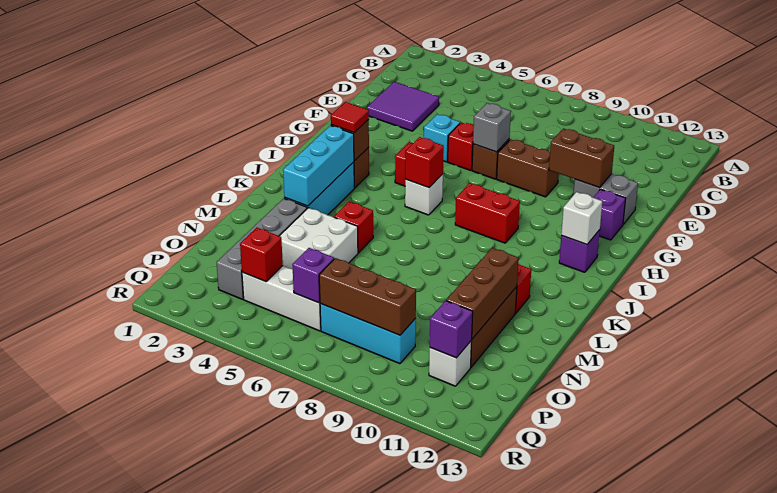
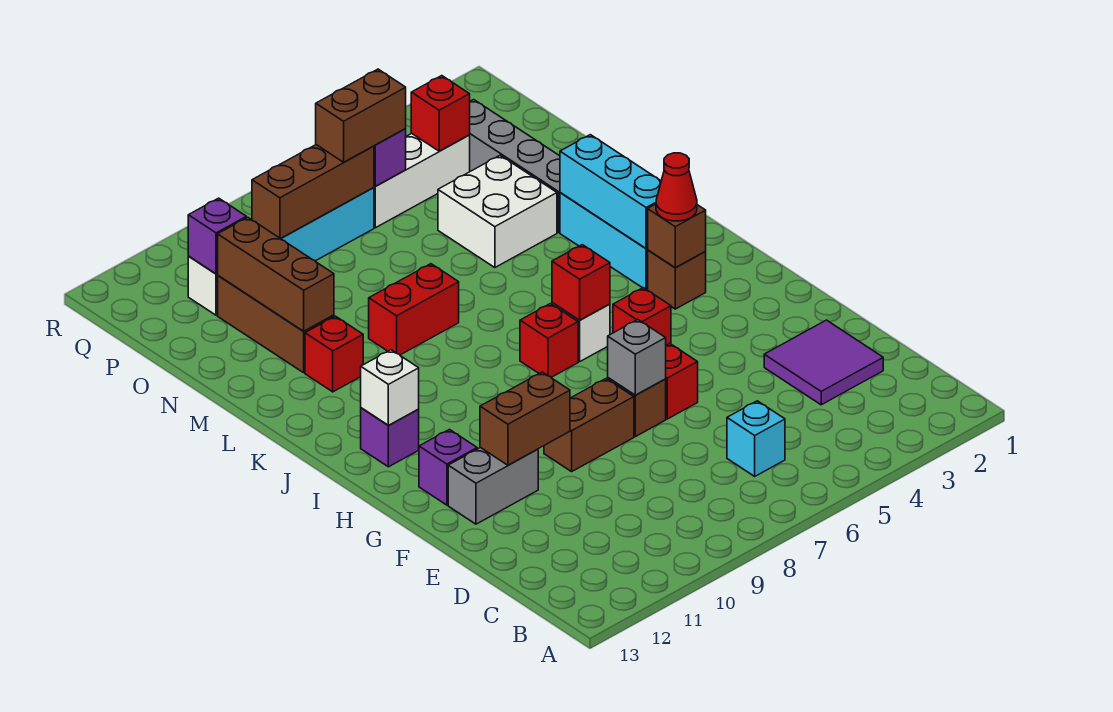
cyan 1x1 brick [424,114,460,162] -> cyan 1x1 brick moved to [727,401,785,476]
red 1x1 tile [331,102,369,133] -> red 1x1 cone [656,153,697,221]
red 1x2 brick [455,183,520,243] -> red 1x2 brick moved to [369,264,459,355]
red 1x1 brick [334,202,373,253] -> red 1x1 brick moved to [520,304,578,377]
none -> brown 1x2 brick [316,69,406,162]

